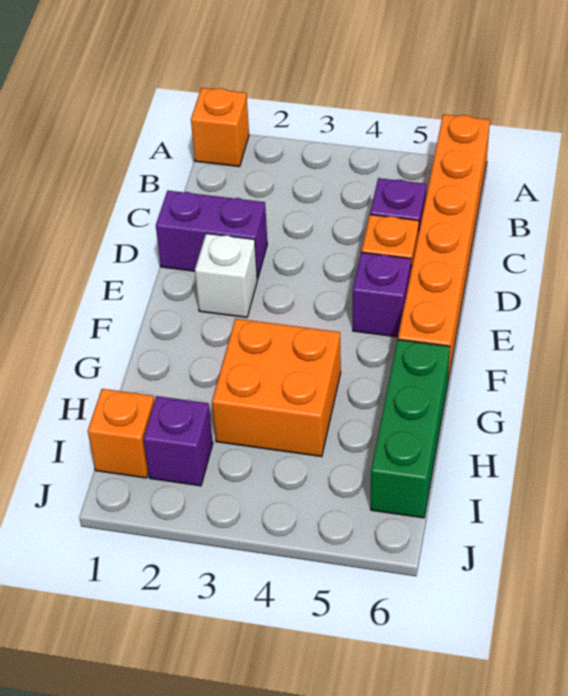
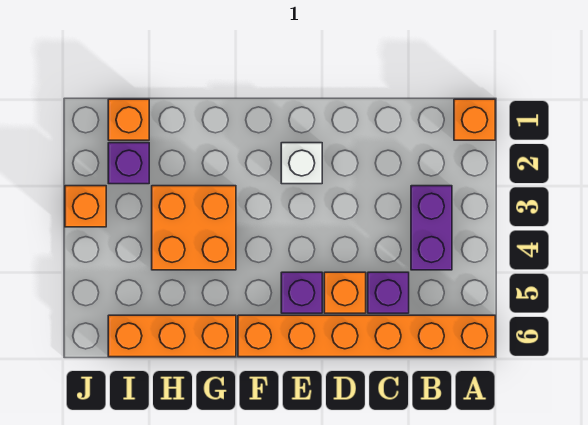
purple 1x2 brick [156,191,267,279] -> purple 1x2 brick moved to [411,186,452,270]
green 1x3 brick [371,340,450,518] -> orange 1x3 brick [108,315,236,357]
none -> orange 1x1 brick [65,186,106,227]

